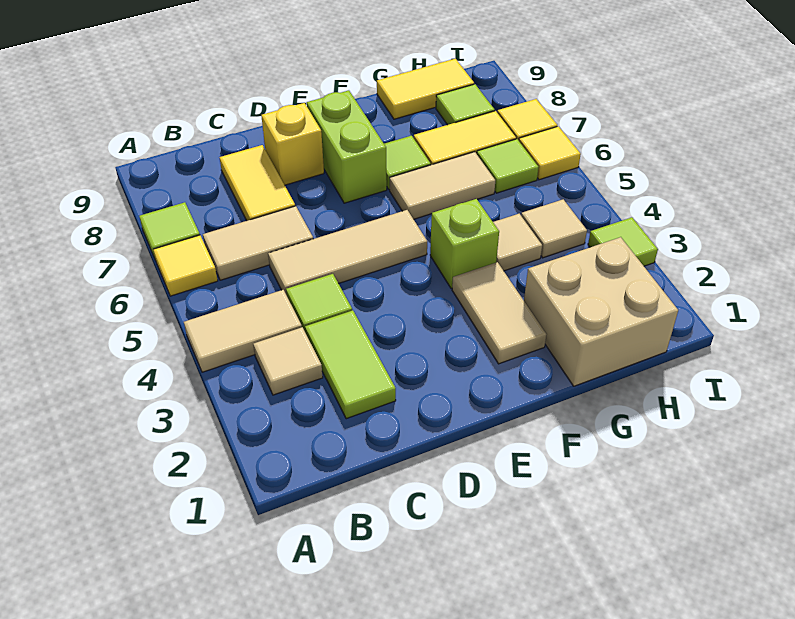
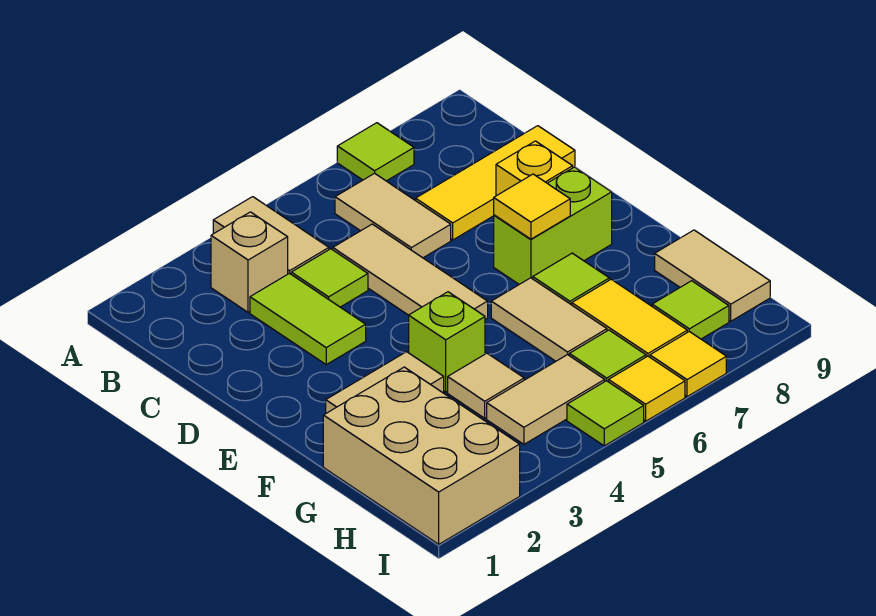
yellow 1x1 tile [153,235,218,296] -> yellow 1x1 tile moved to [494,174,570,239]
tan 1x1 tile [253,327,323,395] -> tan 1x1 brick [211,212,288,312]
lime 1x2 tile [305,310,396,419] -> lime 1x2 tile turned to [250,273,366,365]
yellow 1x2 tile [219,145,295,221] -> yellow 1x3 tile [416,126,575,240]
tan 2x2 brick [524,237,678,386] -> tan 2x3 brick [323,367,520,544]
yellow 1x2 tile [377,59,474,119] -> tan 1x2 tile [655,230,770,321]
tan 1x1 tile [521,199,587,258] -> tan 1x2 tile [487,355,605,444]
lime 1x1 tile [588,217,658,266] -> lime 1x1 tile moved to [567,381,644,446]

